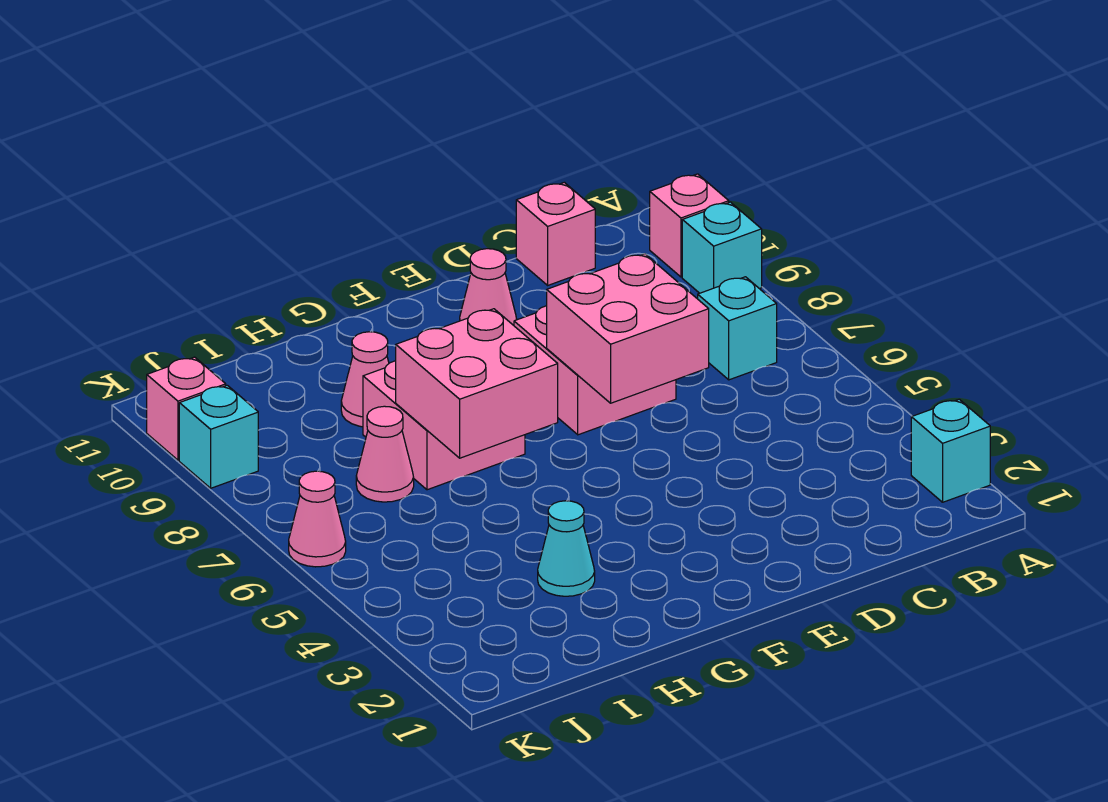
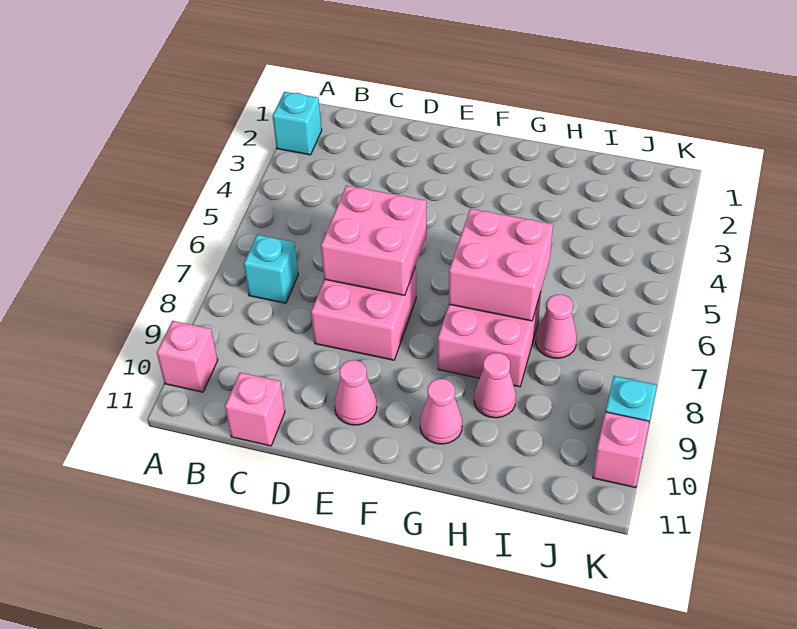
cyan 1x1 brick [682,202,762,293] -> none
cyan 1x1 cone [538,501,595,596] -> none
pink 1x1 cone [289,471,346,567] -> pink 1x1 cone moved to [420,379,462,444]

